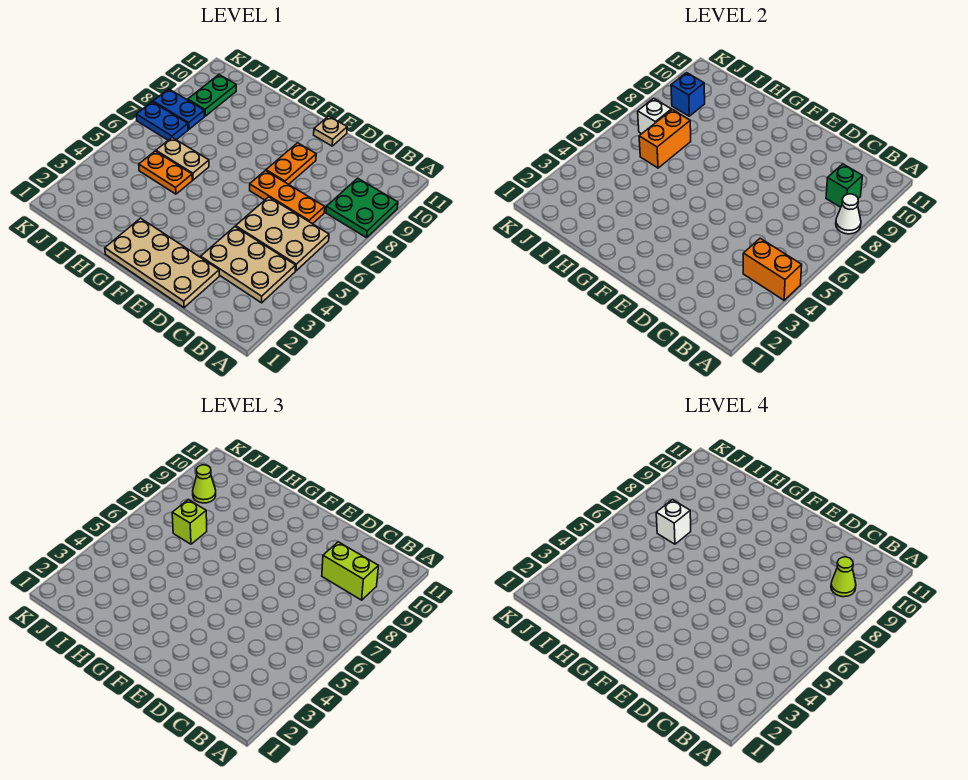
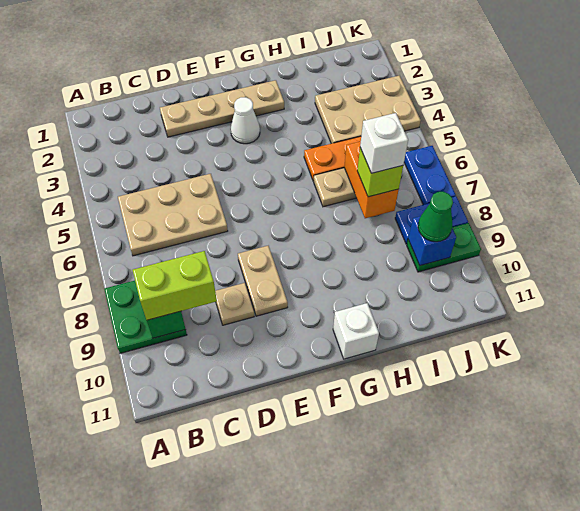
orange 1x2 brick [743,238,802,300] -> none
white 1x1 cone [836,194,861,234] -> white 1x1 cone moved to [231,97,260,144]
tan 2x3 plate [201,227,296,303] -> tan 2x3 plate moved to [315,76,421,144]
lime 1x1 cone [831,557,856,597] -> none
orange 1x3 plate [250,171,325,224] -> none
tan 2x4 plate [105,218,219,308] -> tan 1x4 plate [160,80,284,137]
orange 1x2 plate [266,143,316,184] -> tan 1x2 plate [238,246,288,316]
tan 1x1 plate [314,116,347,146] -> tan 1x1 plate moved to [215,283,254,325]
blue 1x2 plate [136,102,188,140] -> blue 1x2 plate turned to [404,146,456,205]
white 1x1 brick [638,98,671,134] -> white 1x1 brick moved to [333,303,379,359]
green 1x2 plate [188,75,236,116] -> green 1x2 plate turned to [407,223,481,272]
lime 1x1 cone [193,465,216,503] -> green 1x1 cone [418,192,453,242]

